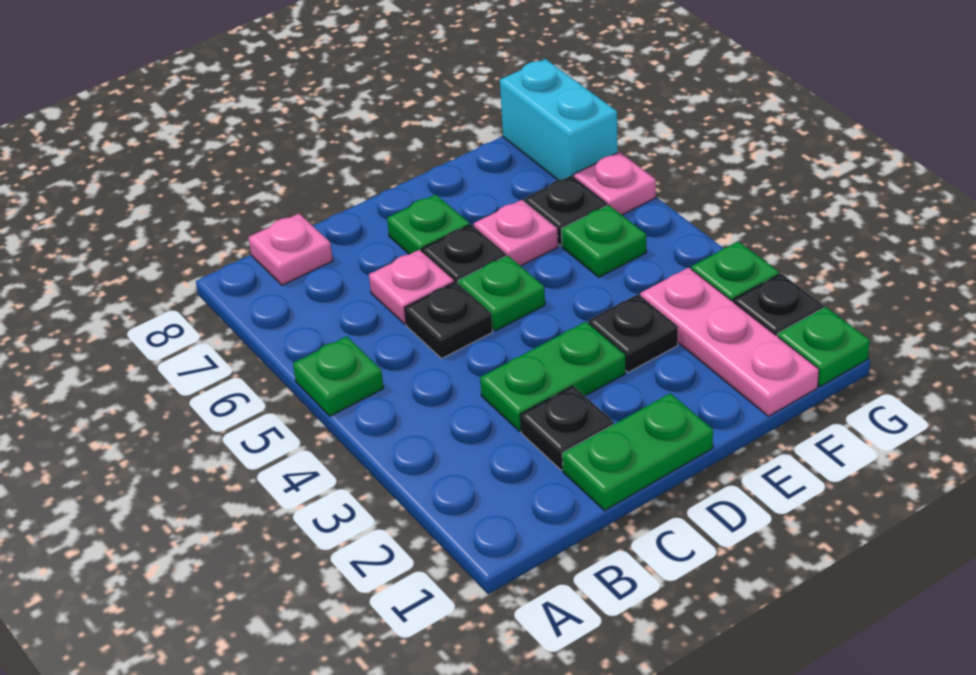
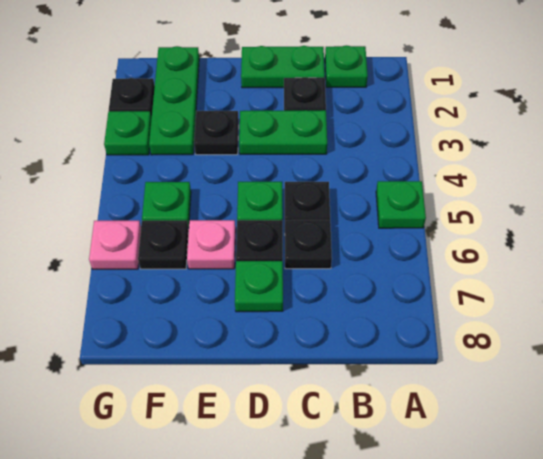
pink 1x1 plate [248,214,333,285] -> none
pink 1x1 plate [369,250,454,324] -> black 1x1 plate [285,220,332,269]
pink 1x3 plate [640,268,819,416] -> green 1x3 plate [149,46,199,155]
green 1x1 plate [778,307,870,387] -> green 1x1 plate moved to [325,45,368,87]
cyan 1x2 brick [500,59,618,180] -> none

